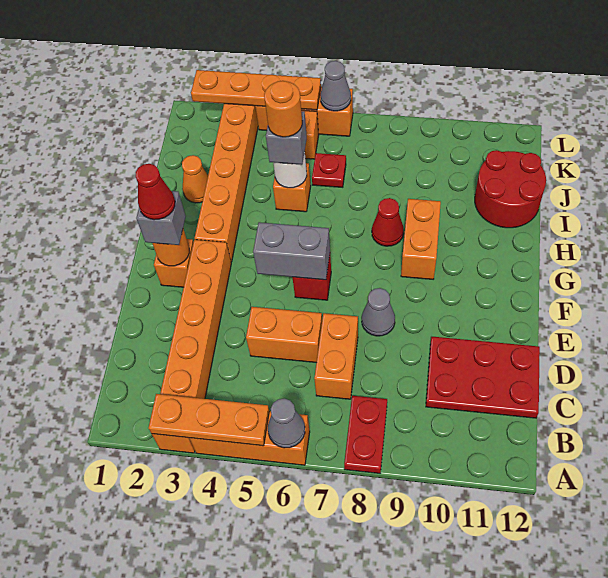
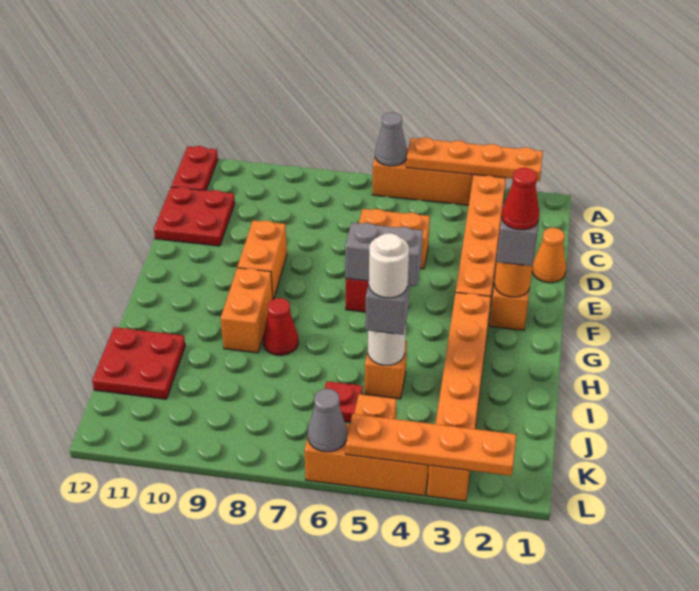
orange 1x3 plate [149,394,269,446] -> orange 1x4 plate [406,137,543,181]
red 1x2 plate [344,396,387,473] -> red 1x2 plate moved to [171,146,218,190]
orange 1x2 brick [314,313,358,399] -> orange 1x2 brick moved to [237,220,287,299]
red 2x3 plate [426,337,540,418] -> red 2x2 plate [154,187,235,246]
grey 1x1 cone [362,288,395,336] -> none
orange 1x1 cone [182,155,208,203] -> orange 1x1 cone moved to [532,228,566,283]
orange 1x1 round brick [264,81,302,137] -> white 1x1 round brick [369,233,409,298]
red 2x2 round brick [475,150,546,228] -> red 2x2 plate [92,327,185,399]

